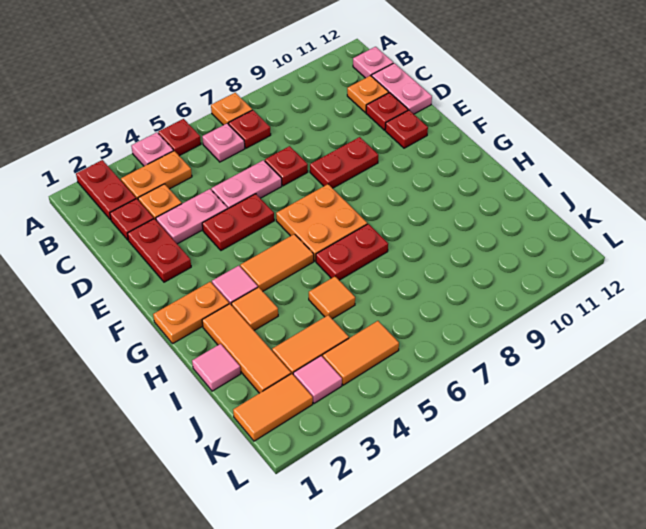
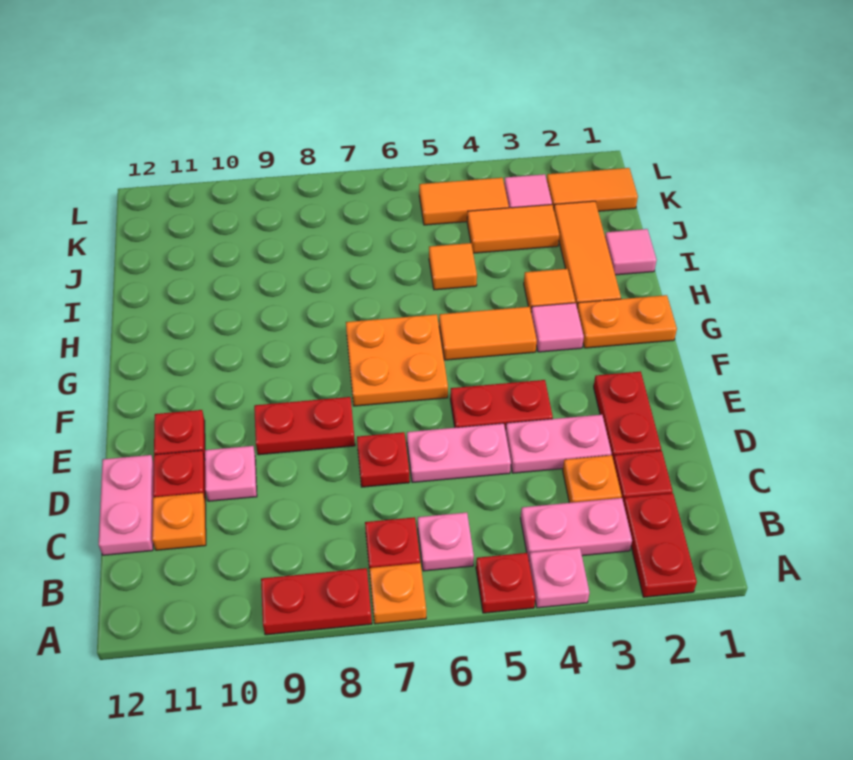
orange 1x2 plate [121,151,192,199] -> pink 1x2 plate [521,498,632,559]
pink 1x1 plate [353,47,393,78] -> pink 1x1 plate moved to [205,446,257,501]
red 1x2 plate [316,224,388,280] -> red 1x2 plate moved to [261,568,372,635]

